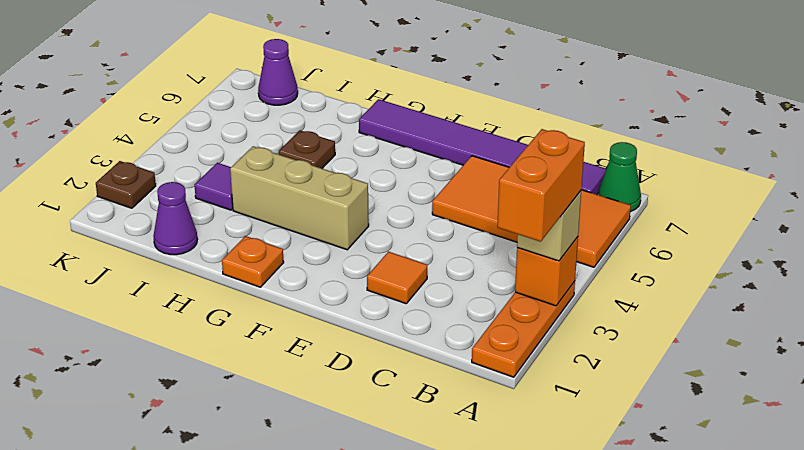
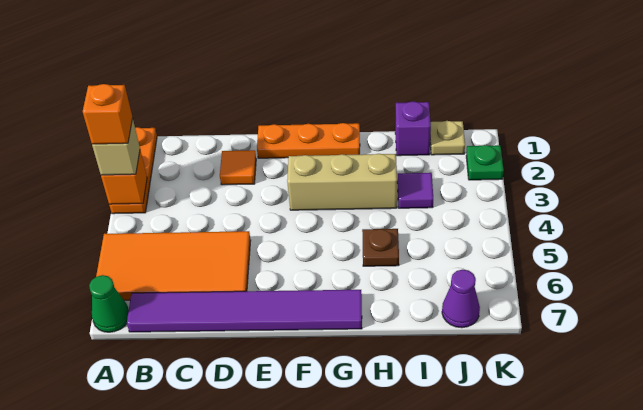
orange 1x2 brick [497,129,585,242] -> orange 1x1 brick [83,84,133,144]
orange 1x1 plate [222,236,284,287] -> orange 1x3 plate [257,123,360,158]
purple 1x1 cone [153,182,198,255] -> purple 1x1 brick [395,101,431,156]
none -> tan 1x1 plate [430,121,465,155]
brown 1x1 plate [96,161,156,208] -> green 1x1 plate [466,145,504,180]

